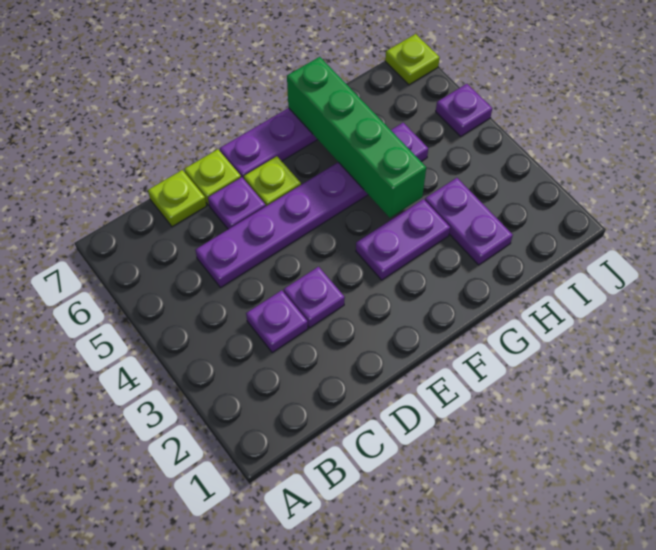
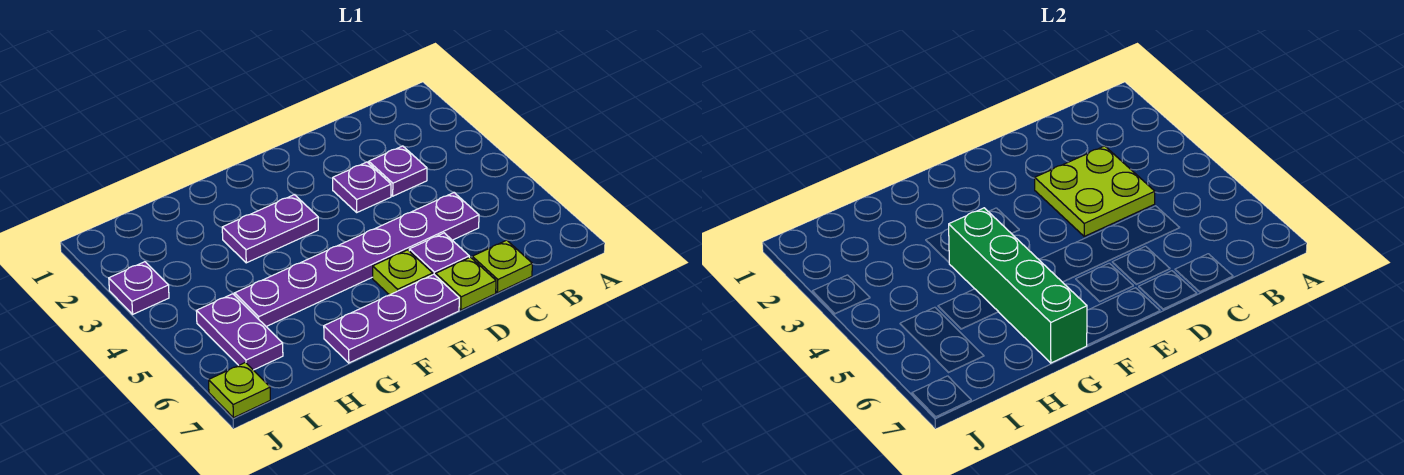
none -> lime 2x2 plate [1035,146,1155,236]
purple 1x2 plate [425,178,513,265] -> purple 1x2 plate moved to [196,294,283,370]
purple 1x1 plate [436,84,492,136] -> purple 1x1 plate moved to [109,262,169,314]

